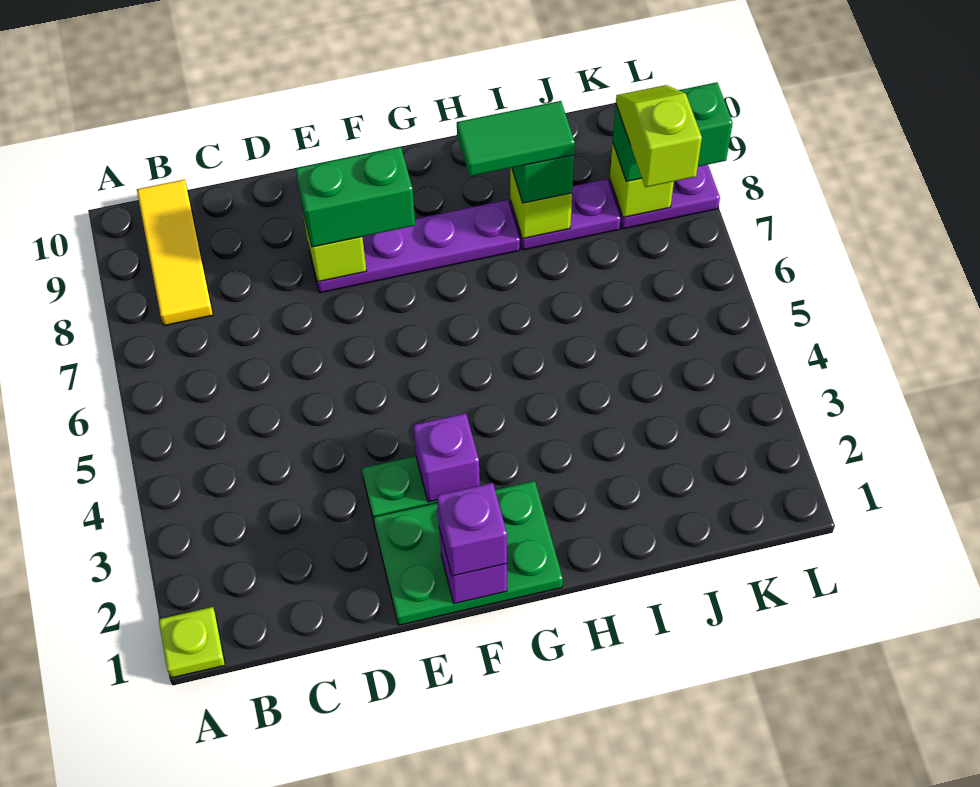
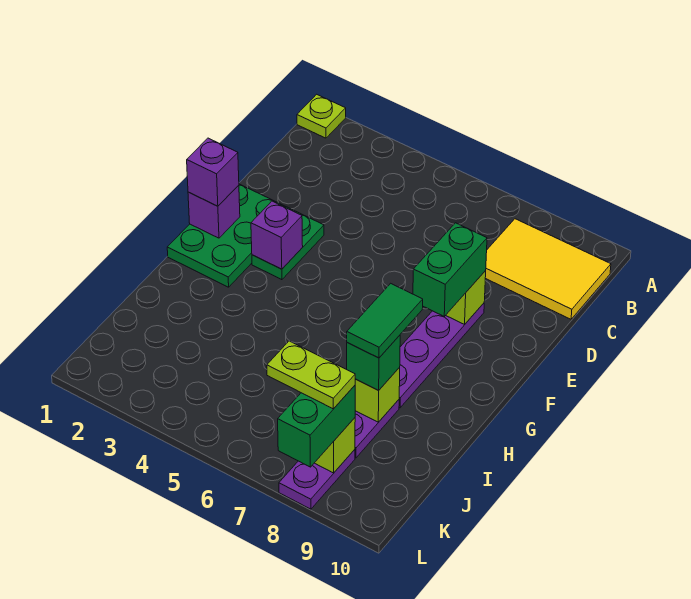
yellow 1x3 tile [137,180,213,326] -> yellow 2x3 tile [485,219,611,319]
lime 1x2 slope [616,85,702,187] -> lime 1x2 plate [267,341,355,409]

